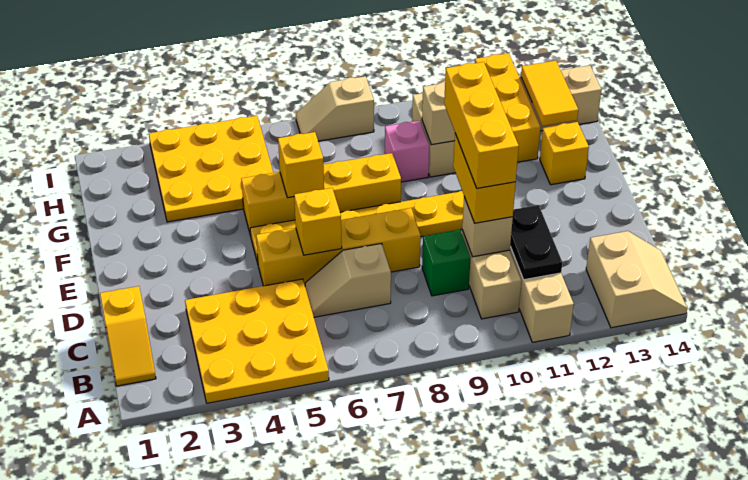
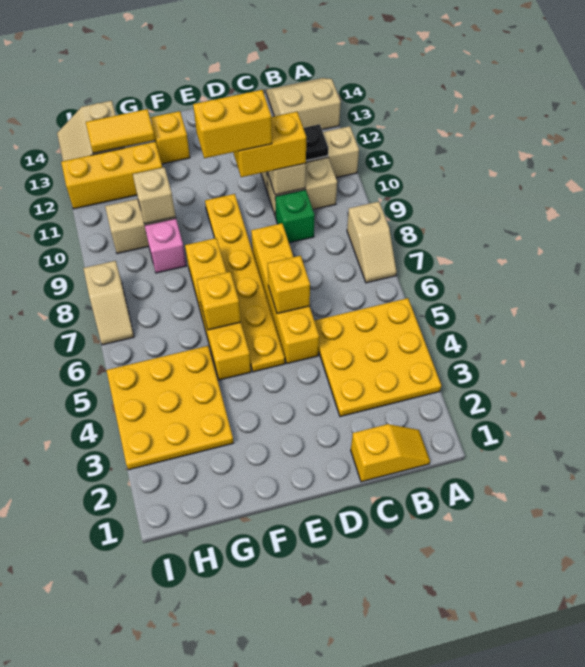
tan 1x2 slope [305,244,391,317] -> tan 1x2 slope moved to [347,202,397,283]
yellow 1x3 brick [444,62,519,188] -> yellow 1x2 brick [193,90,272,158]

